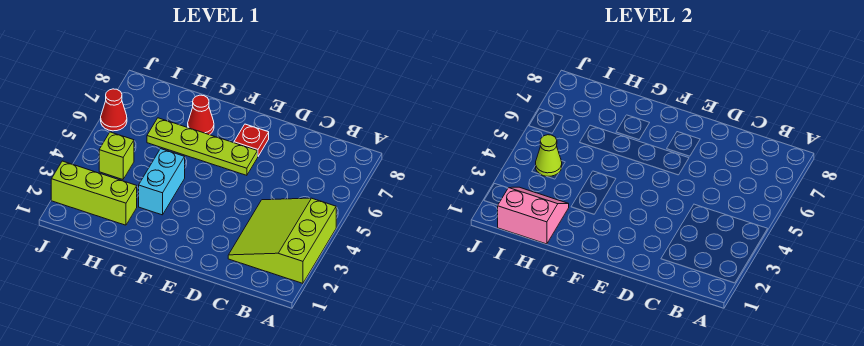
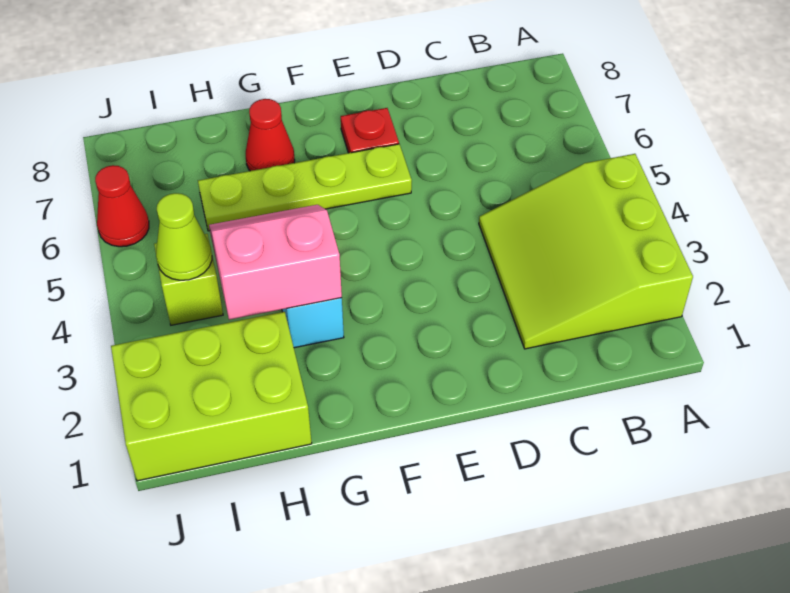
pink 2x2 slope [498,187,569,244] -> pink 2x2 slope moved to [209,205,342,320]
lime 1x3 brick [51,161,137,225] -> lime 2x3 brick [111,312,312,481]

